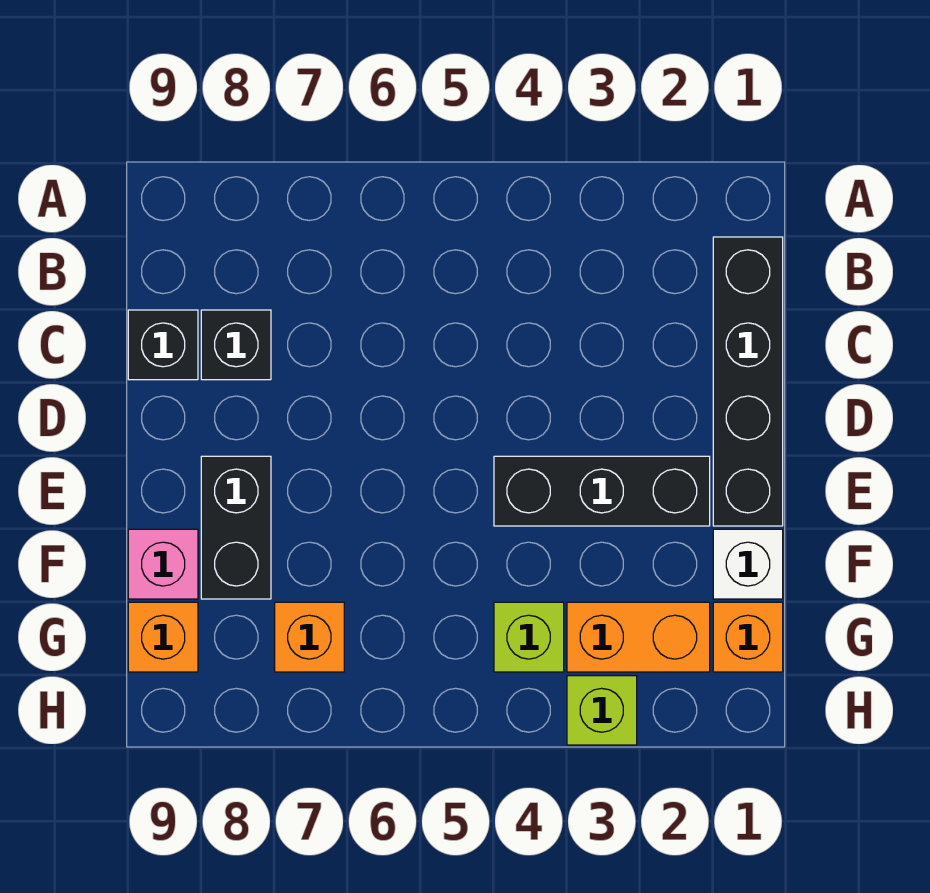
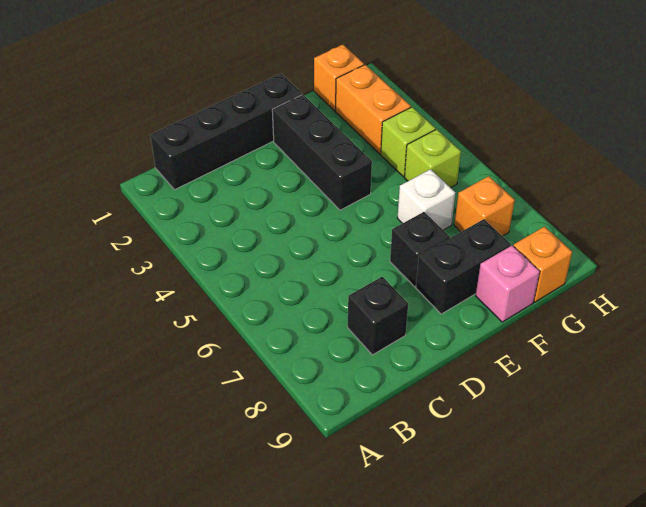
black 1x1 brick [128,310,198,380] -> black 1x1 brick moved to [390,212,450,287]
white 1x1 brick [713,529,783,599] -> white 1x1 brick moved to [397,169,455,230]
lime 1x1 brick [567,676,637,745] -> lime 1x1 brick moved to [404,129,461,188]

